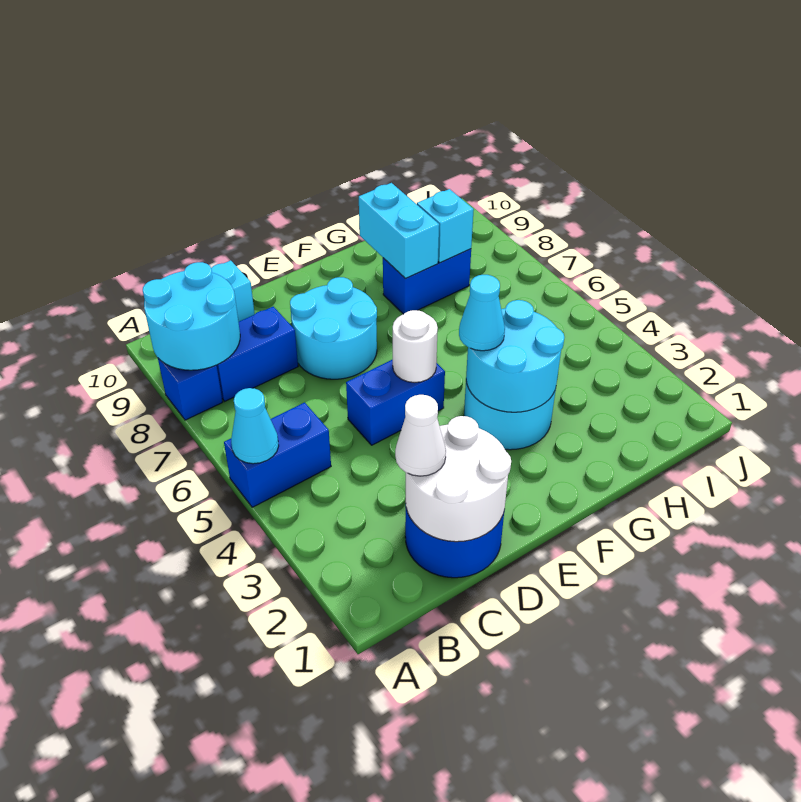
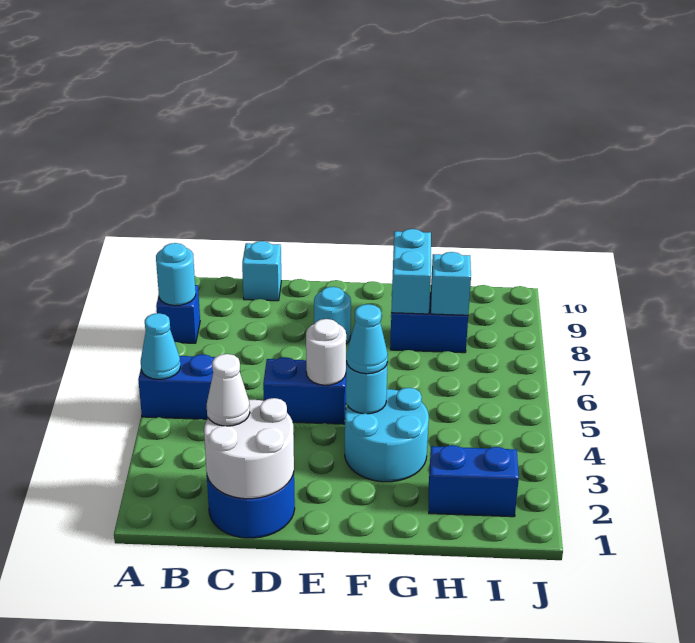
cyan 2x2 round brick [143,262,240,370] -> cyan 1x1 round brick [156,243,196,306]
blue 1x2 brick [216,307,298,401] -> blue 1x2 brick moved to [429,445,519,517]
cyan 2x2 round brick [290,277,377,379] -> cyan 1x1 round brick [314,287,351,344]
cyan 2x2 round brick [466,300,564,412] -> cyan 1x1 round brick [346,361,388,414]

